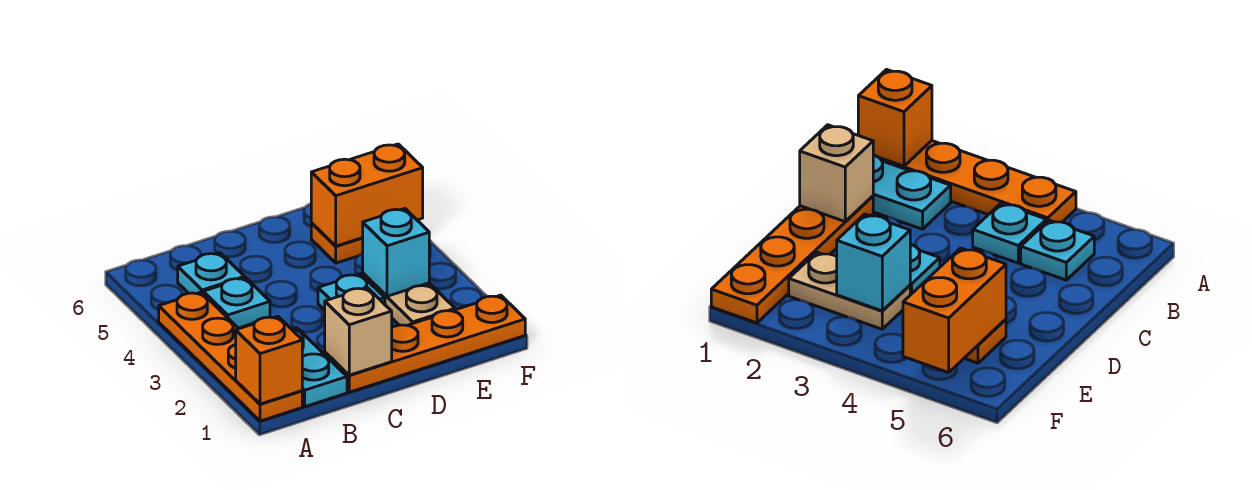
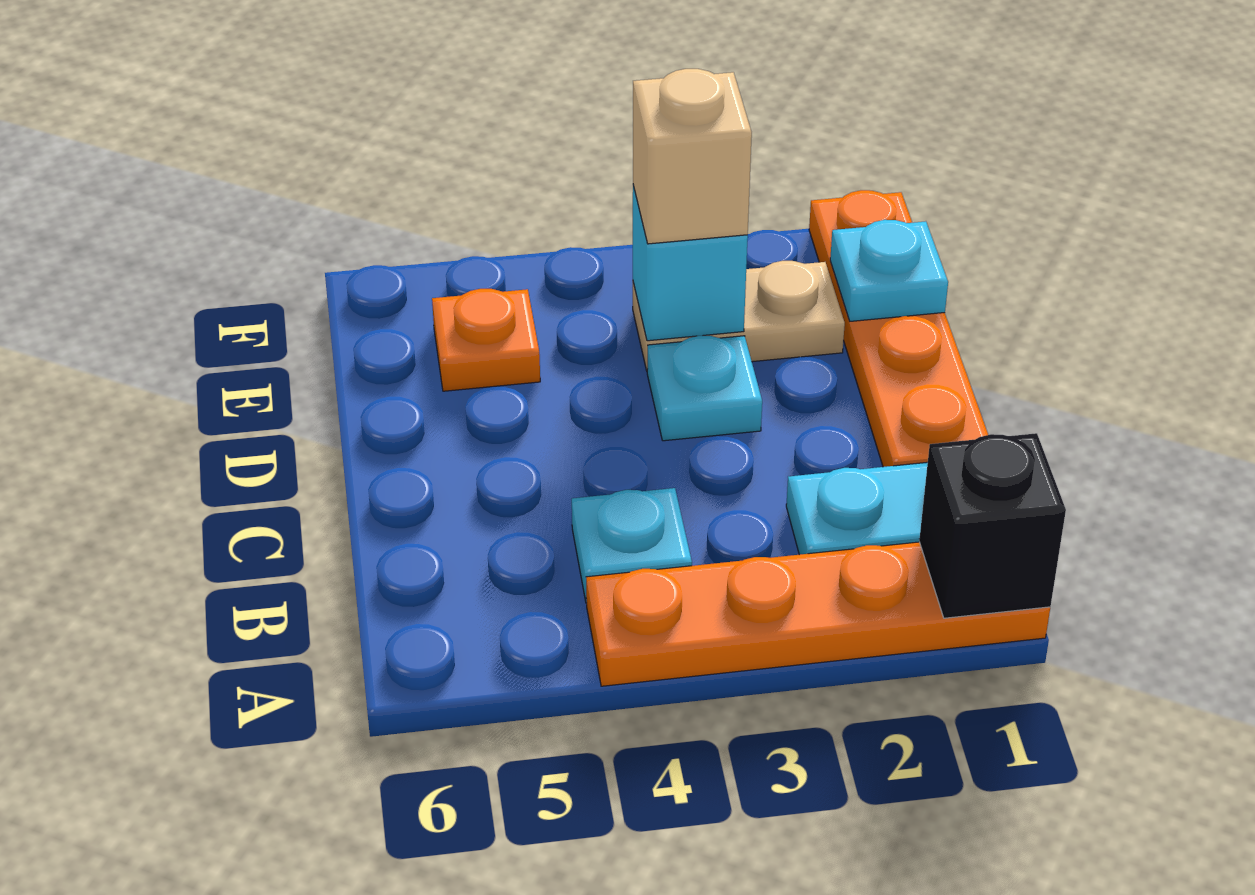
orange 1x1 brick [236,316,302,404] -> black 1x1 brick [919,433,1066,618]
cyan 1x1 plate [178,253,244,293] -> cyan 1x1 plate moved to [830,220,948,321]
tan 1x1 brick [325,288,392,375] -> tan 1x1 brick moved to [633,69,752,244]
orange 1x2 brick [311,144,423,246] -> none

